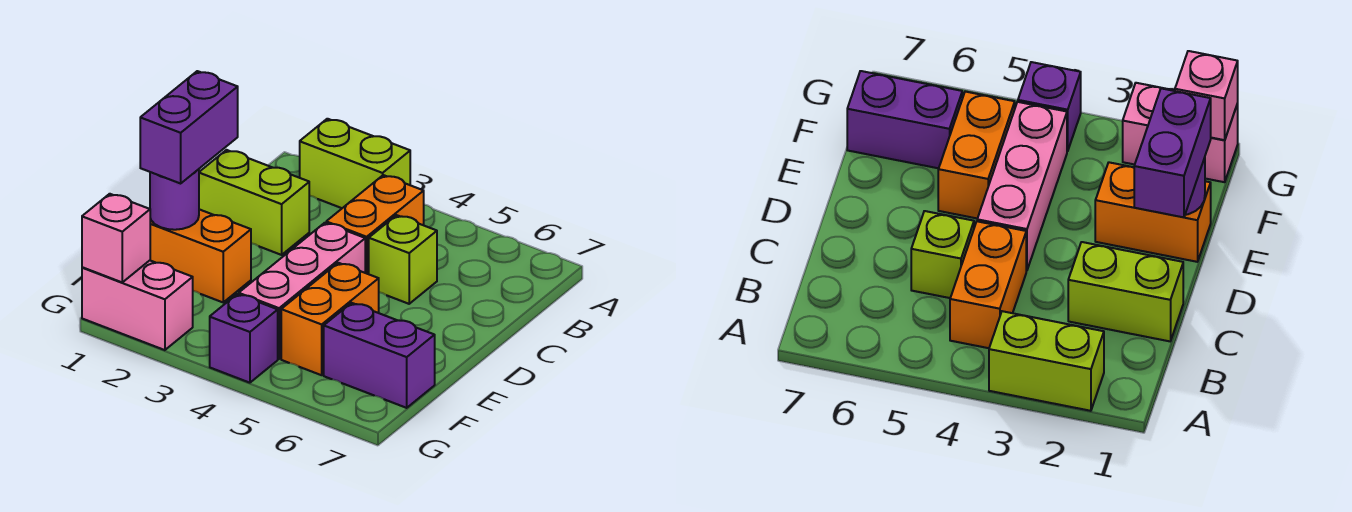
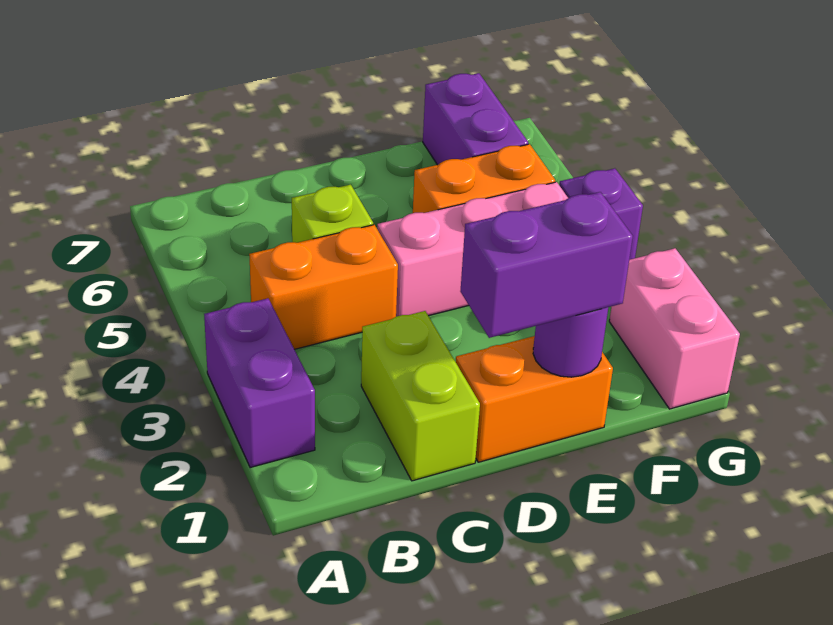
lime 1x2 brick [300,119,410,208] -> purple 1x2 brick [204,298,315,468]
orange 1x2 brick [150,209,251,302] -> orange 1x2 brick turned to [456,336,613,462]
pink 1x1 brick [82,194,150,282] -> none

